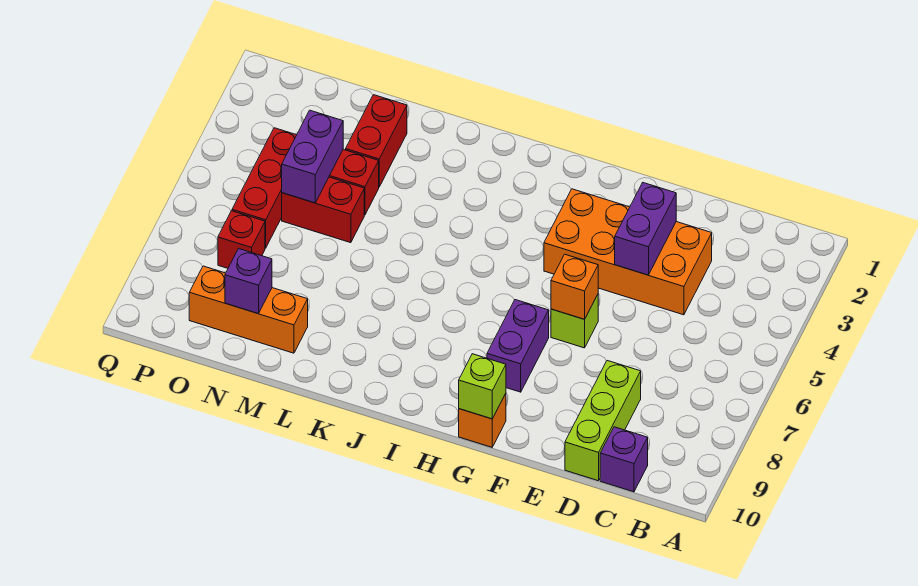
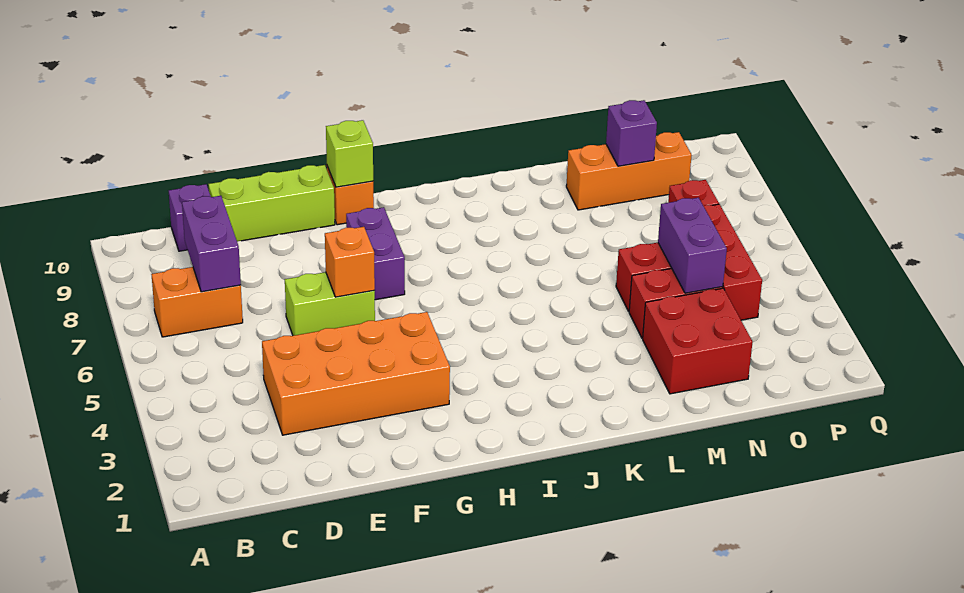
none -> orange 1x2 brick [151,267,243,337]
lime 1x3 brick [565,361,641,481] -> lime 1x3 brick turned to [209,165,335,242]
purple 1x2 brick [615,183,676,275] -> purple 1x2 brick moved to [182,196,241,292]
lime 1x1 brick [551,295,598,348] -> lime 1x2 brick [285,272,375,336]
red 1x2 brick [346,95,407,187] -> red 2x2 brick [643,288,753,394]

